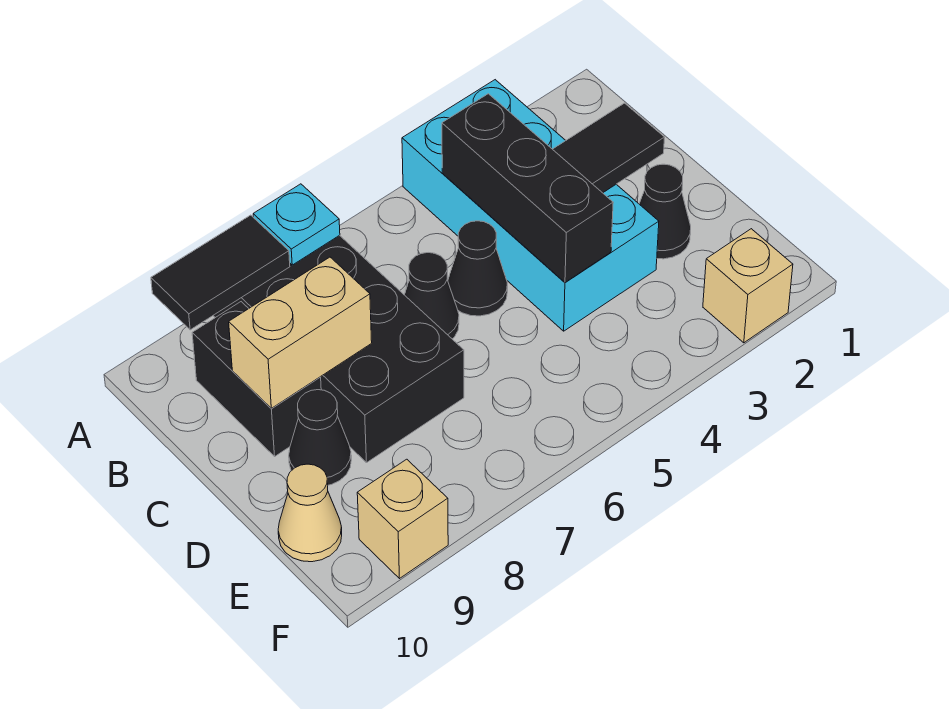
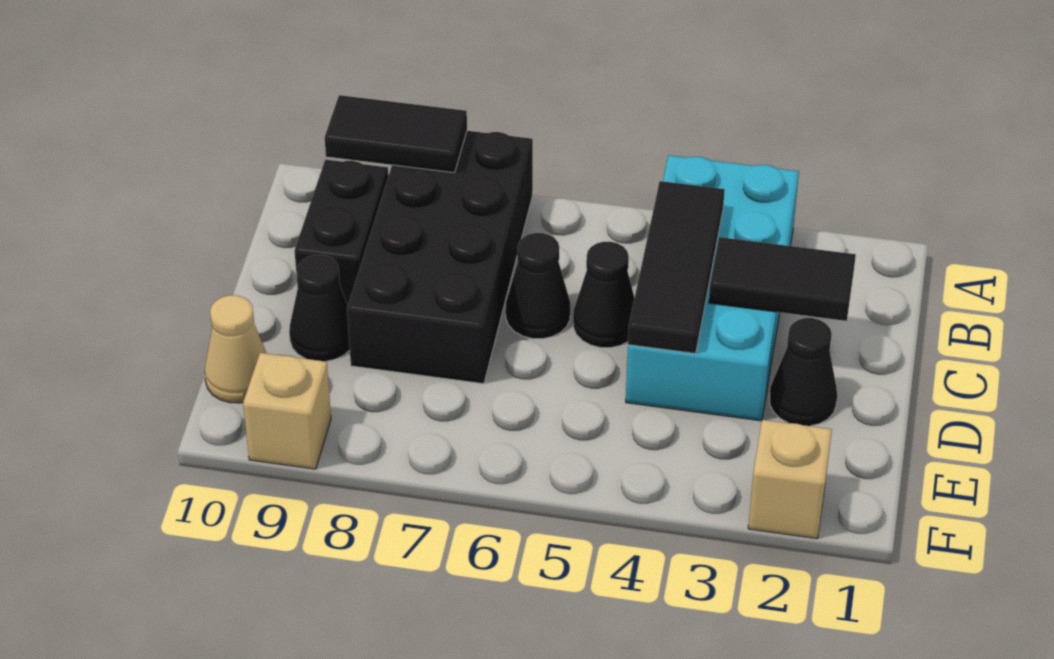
cyan 1x1 plate [253,184,340,265] -> none
black 1x3 brick [442,94,613,282] -> black 1x3 tile [628,181,725,354]
tan 1x2 brick [229,257,372,408] -> none

